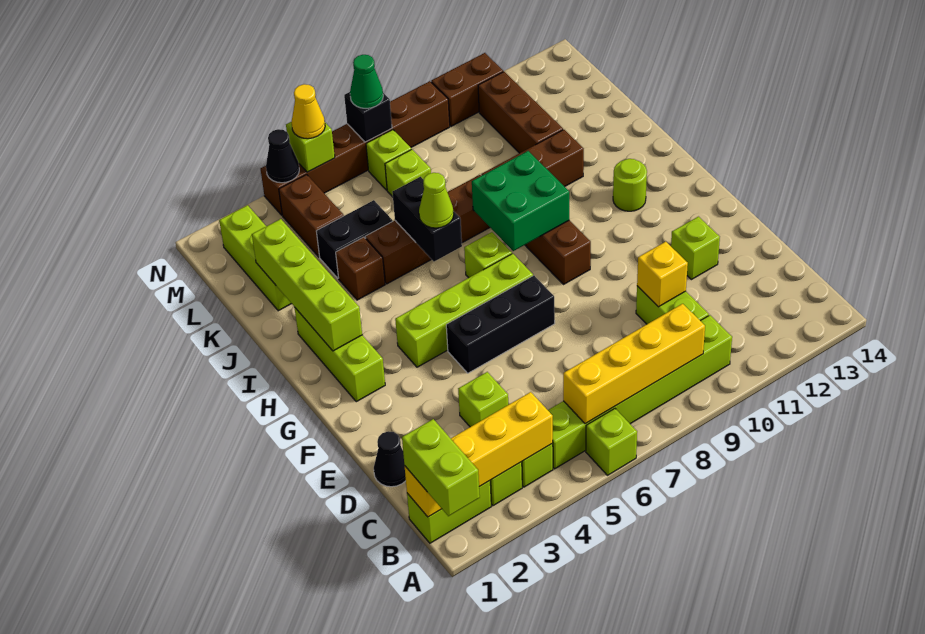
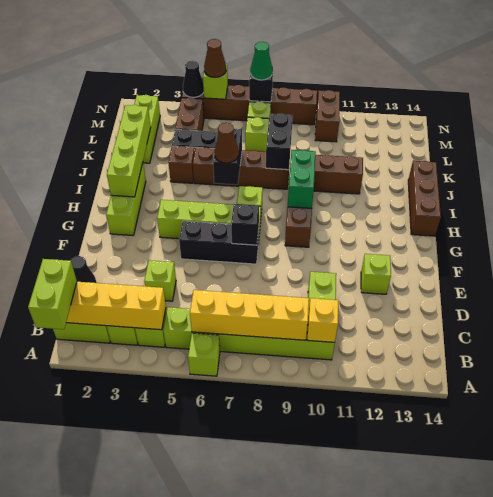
yellow 1x1 brick [637,242,688,307] -> yellow 1x1 brick moved to [307,298,338,343]
none -> black 1x1 brick [231,204,259,245]
green 2x2 brick [472,151,569,251] -> green 1x2 brick [288,150,316,208]
lime 1x1 round brick [613,159,647,211] -> none
lime 1x1 cone [419,173,454,228] -> brown 1x1 cone [214,123,239,163]
none -> black 1x2 brick [266,114,293,170]
brown 1x3 brick [478,72,563,153] -> brown 1x3 brick moved to [408,161,441,236]
yellow 1x1 cone [292,84,325,139] -> brown 1x1 cone [204,39,226,77]
brown 1x2 brick [431,53,503,126] -> brown 1x2 brick turned to [315,90,340,142]

